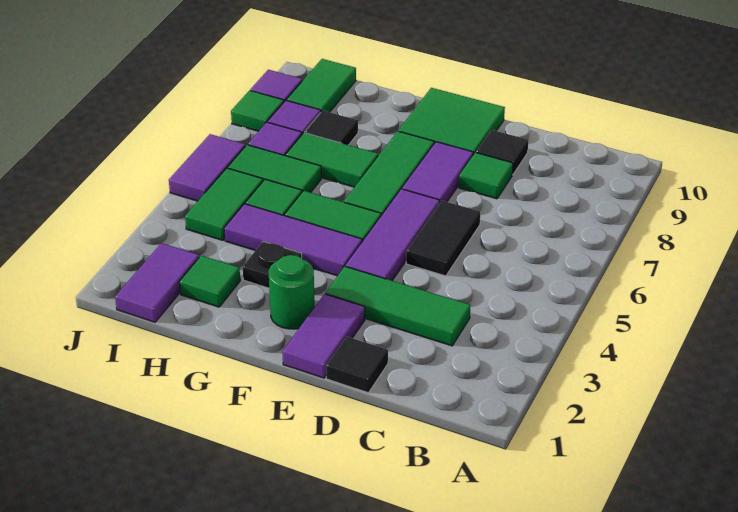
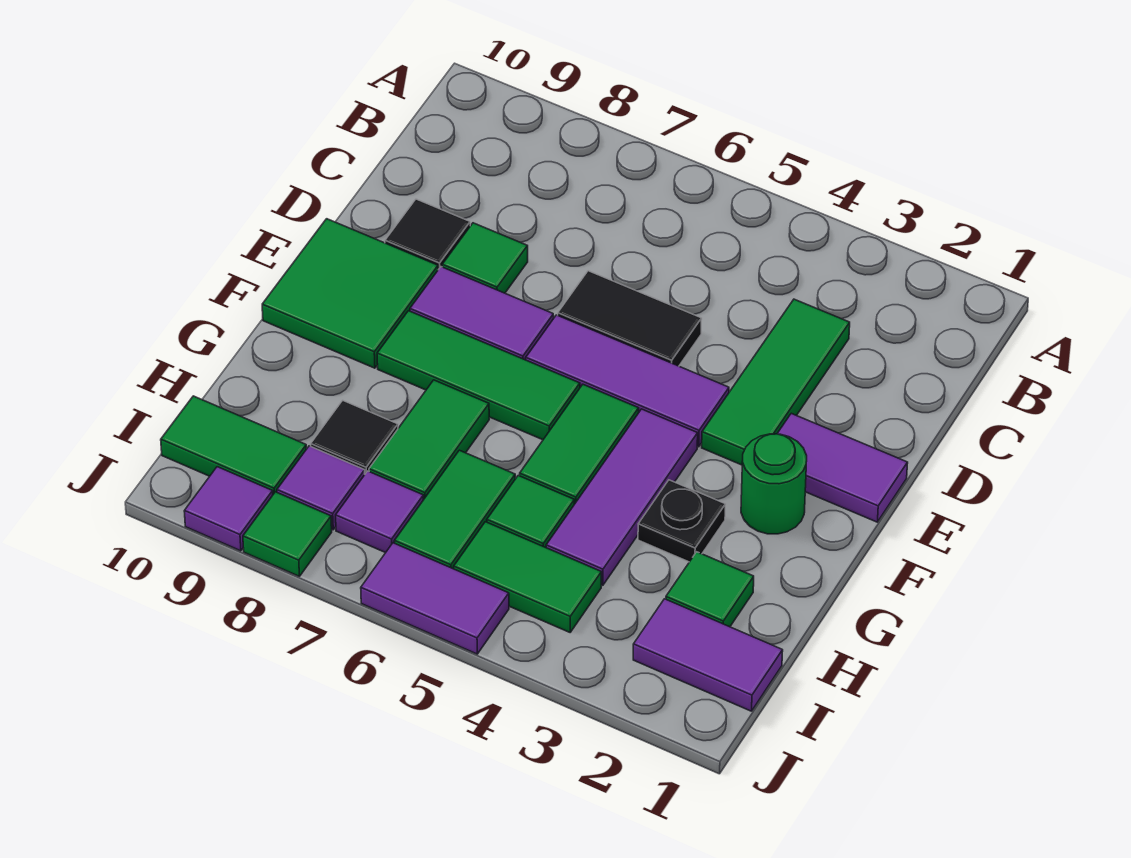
black 1x1 tile [326,337,388,393] -> none

